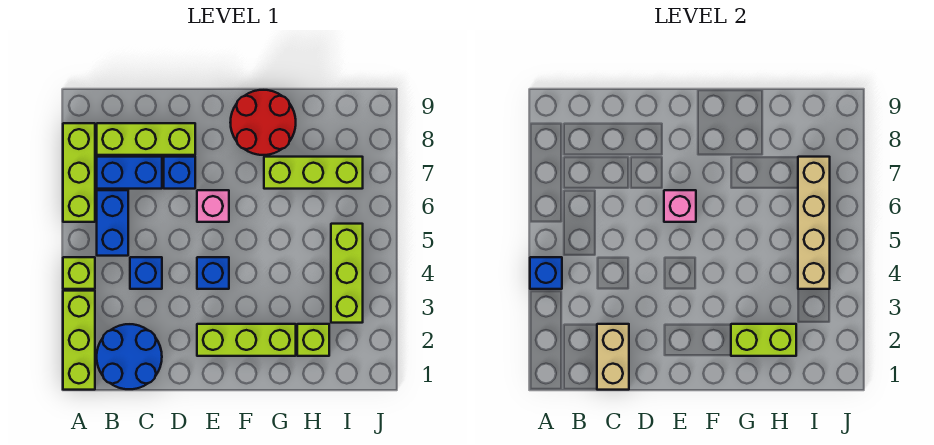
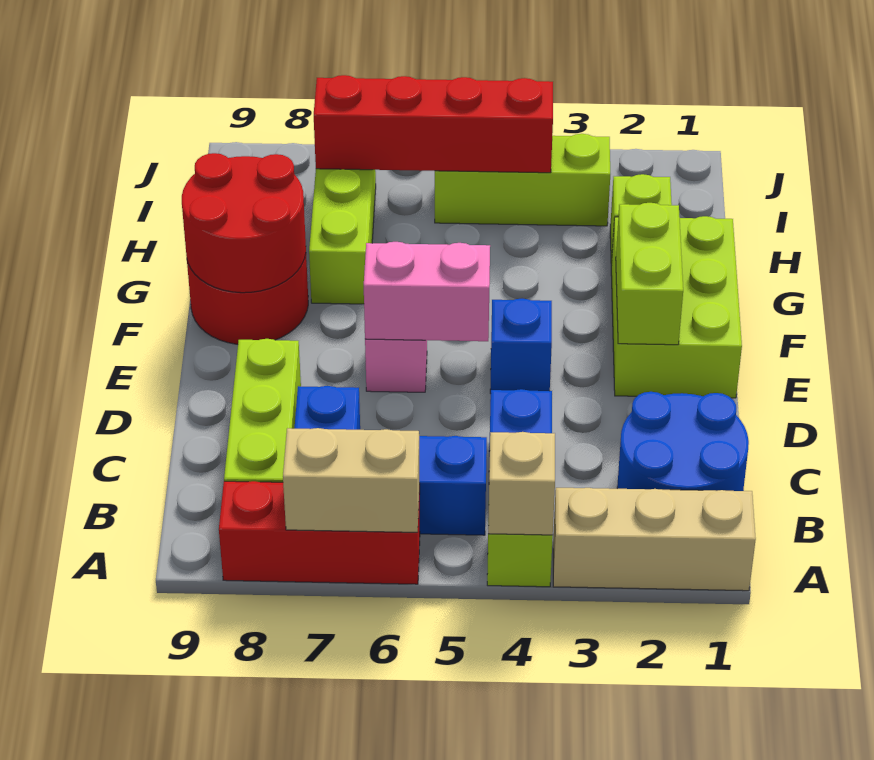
lime 1x3 brick [63,291,95,390] -> tan 1x3 brick [553,488,756,591]
blue 1x1 brick [530,257,562,289] -> tan 1x1 brick [488,432,555,535]
lime 1x3 brick [63,123,95,222] -> red 1x3 brick [219,481,420,584]
tan 1x2 brick [597,324,629,390] -> tan 1x2 brick moved to [283,428,420,532]
blue 1x1 brick [164,157,195,189] -> none
lime 1x3 brick [197,324,296,356] -> lime 2x3 brick [611,216,742,398]
pink 1x1 brick [664,190,696,222] -> pink 1x2 brick [364,242,490,341]
none -> red 2x2 round brick [182,153,306,293]
lime 1x2 brick [731,324,796,356] -> lime 1x2 brick moved to [616,203,683,345]
tan 1x4 brick [798,157,830,289] -> red 1x4 brick [314,75,553,173]

